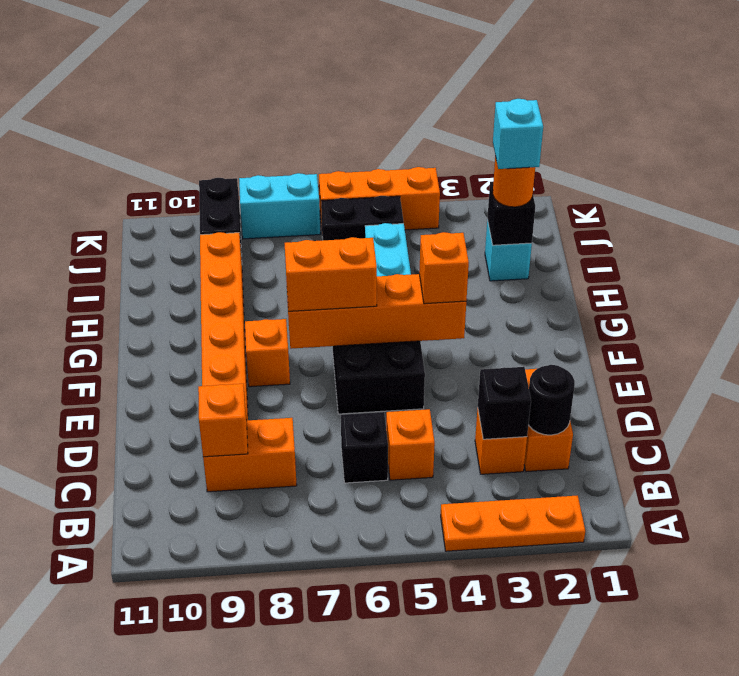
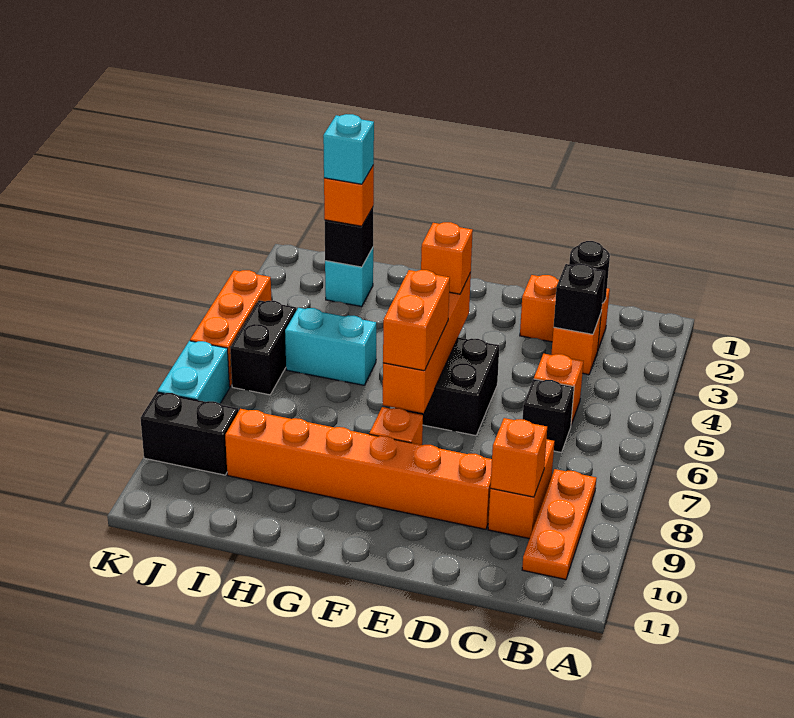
orange 1x3 plate [441,495,585,551] -> orange 1x3 plate moved to [522,469,596,580]
orange 1x1 round brick [493,156,535,207] -> orange 1x1 brick [324,165,374,226]

